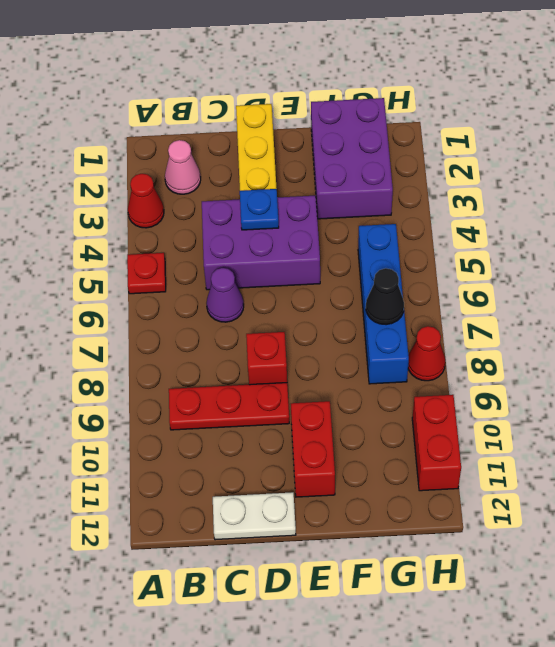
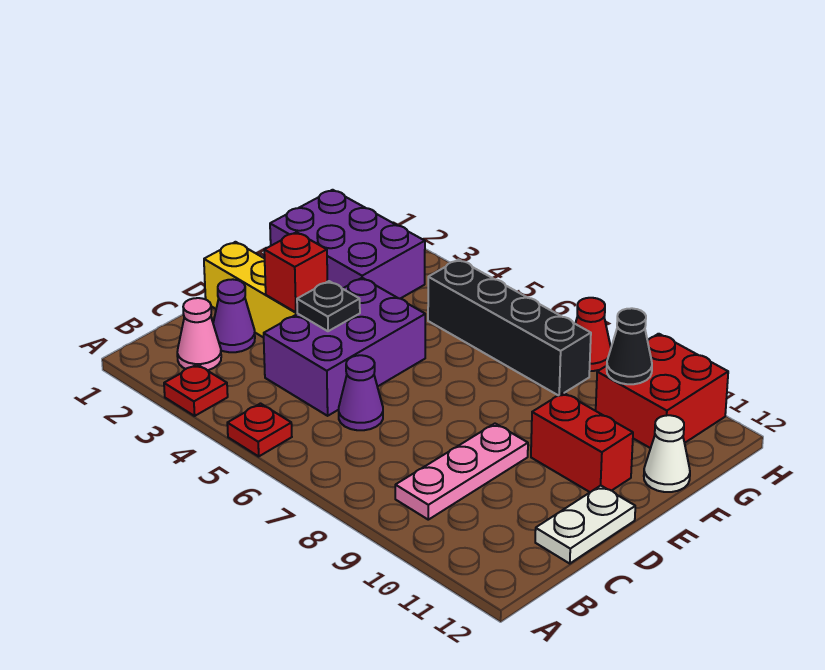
red 1x1 cone [128,174,164,228] -> red 1x1 plate [164,365,228,416]
red 1x3 plate [169,383,289,430] -> pink 1x3 plate [395,424,528,520]
none -> purple 1x1 cone [213,279,255,352]
blue 1x1 plate [240,189,279,230] -> black 1x1 plate [297,281,360,331]
red 1x1 brick [246,332,287,385] -> red 1x1 brick moved to [264,232,327,312]
none -> white 1x1 cone [644,415,690,492]
blue 1x4 brick [358,224,409,384] -> black 1x4 brick [428,260,591,396]
black 1x1 cone [366,268,404,325] -> black 1x1 cone moved to [607,308,652,384]
red 1x2 brick [412,395,461,491] -> red 2x2 brick [596,334,728,448]

